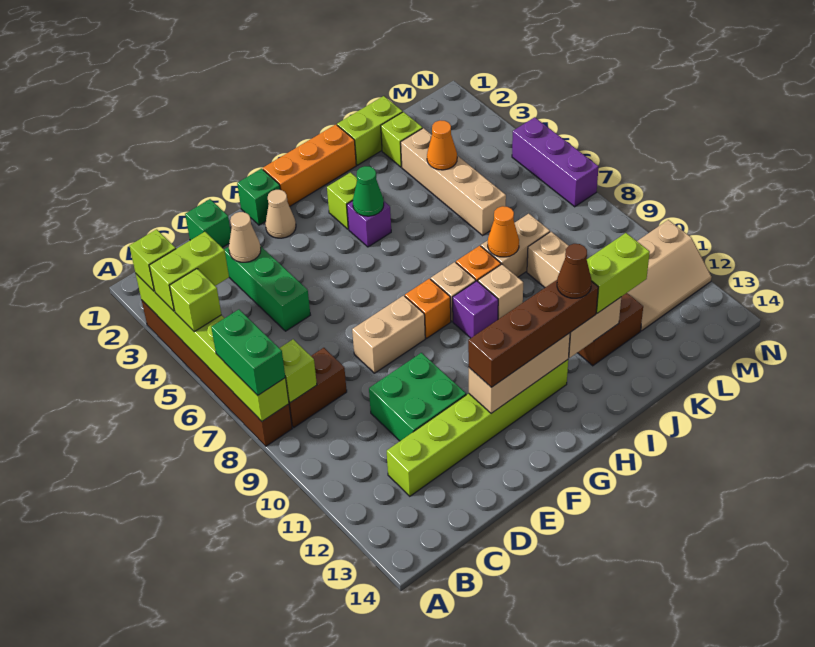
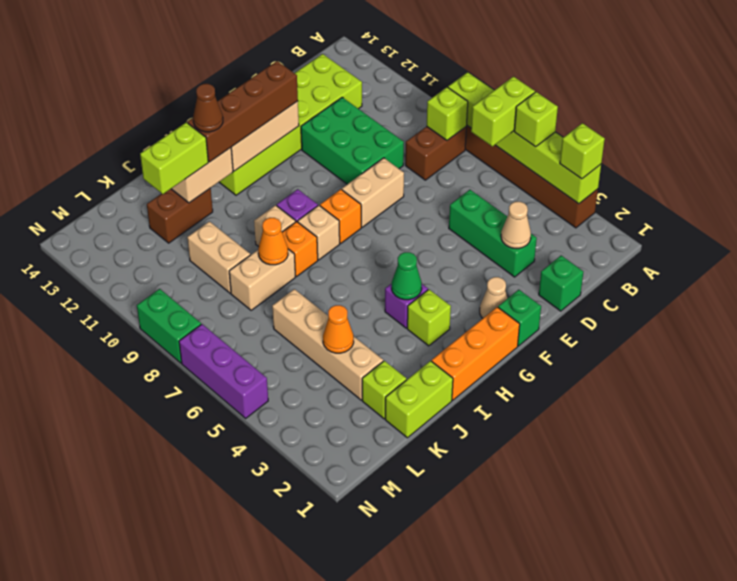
lime 1x2 brick [149,232,229,311] -> lime 1x2 brick moved to [471,77,535,146]
green 1x2 brick [211,310,285,395] -> green 1x2 brick moved to [137,289,201,363]
lime 1x6 brick [387,360,568,496] -> lime 2x6 brick [219,54,362,195]
green 2x2 brick [369,353,466,441] -> green 2x3 brick [301,97,404,184]
tan 2x3 slope [627,220,712,331] -> none

